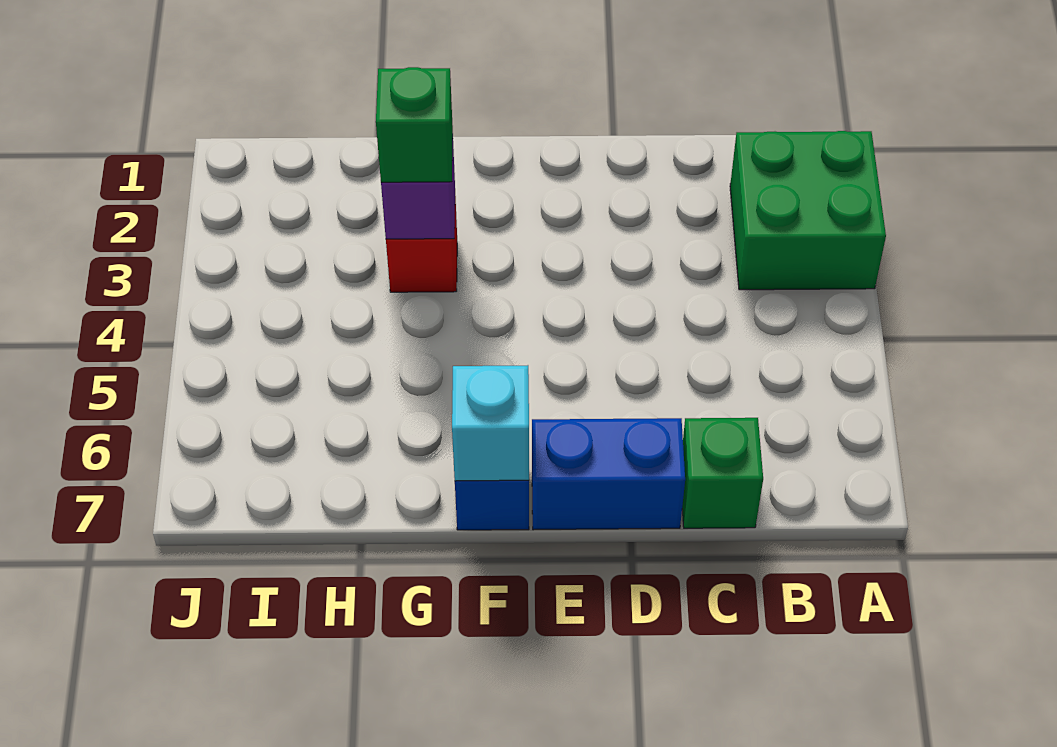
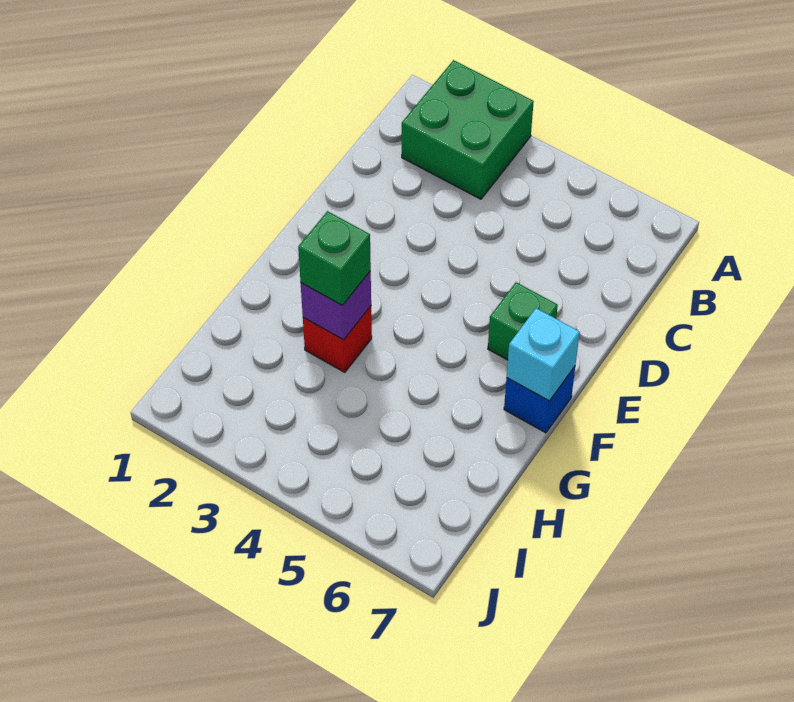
green 1x1 brick [682,418,763,528] -> green 1x1 brick moved to [488,282,558,360]
blue 1x2 brick [532,418,685,530] -> none

